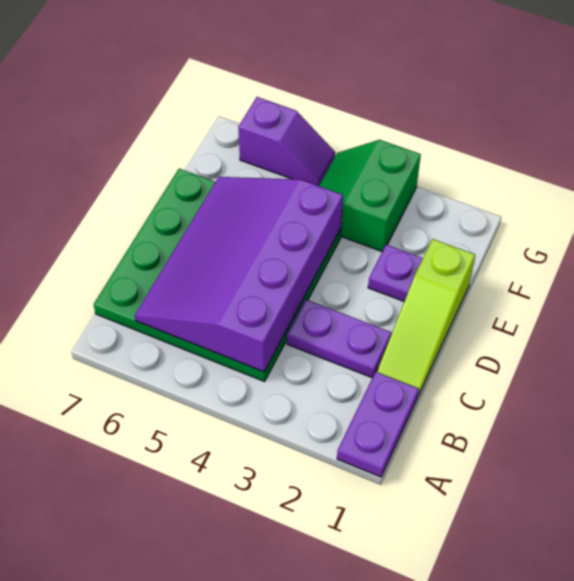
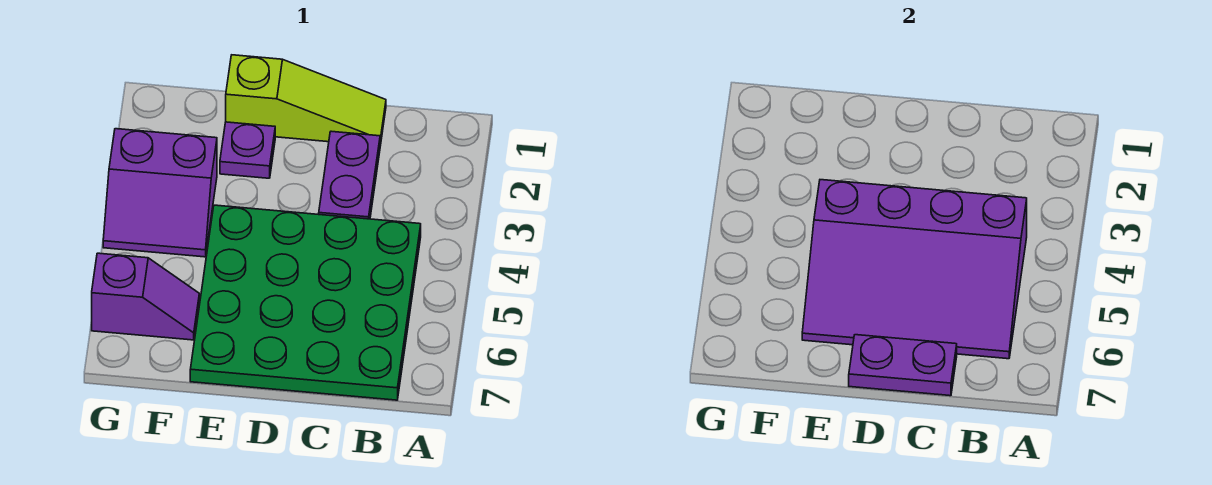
purple 1x2 plate [337,372,419,477] -> purple 1x2 plate moved to [849,335,957,396]
green 2x2 slope [319,140,421,251] -> purple 2x2 slope [103,129,217,257]
purple 1x2 slope [238,97,335,186] -> purple 1x2 slope turned to [92,253,199,340]

